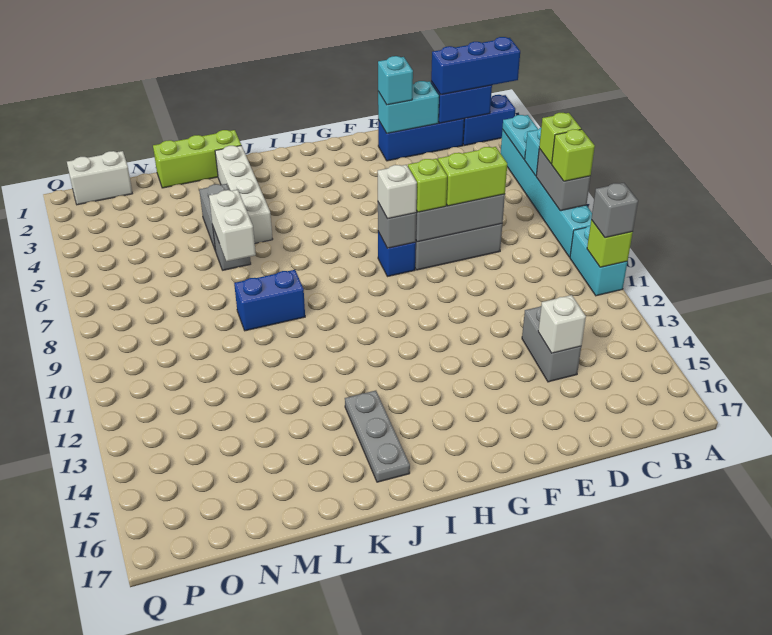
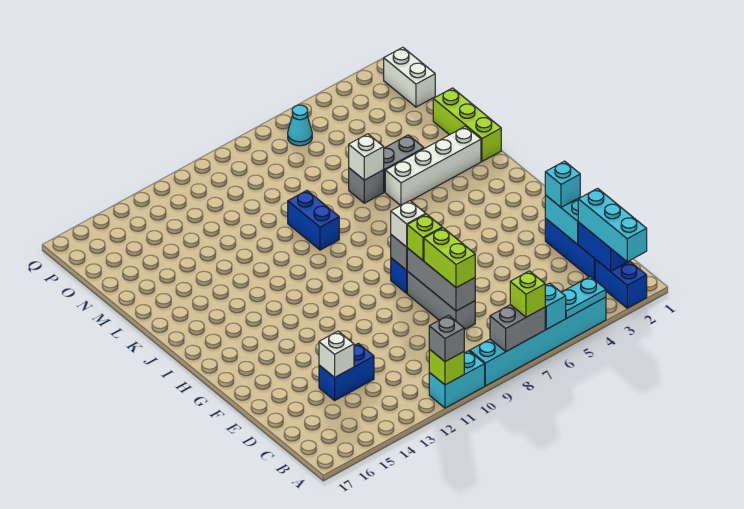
blue 1x3 brick [431,37,520,95] -> cyan 1x3 brick [578,188,647,262]
lime 1x1 brick [552,129,595,181] -> none
grey 1x2 brick [522,306,581,382] -> blue 1x2 brick [319,343,374,400]
grey 1x3 plate [345,391,410,482] -> none
white 1x2 brick [209,190,256,261] -> white 1x1 brick [349,134,384,180]
none -> cyan 1x1 cone [288,105,312,146]

